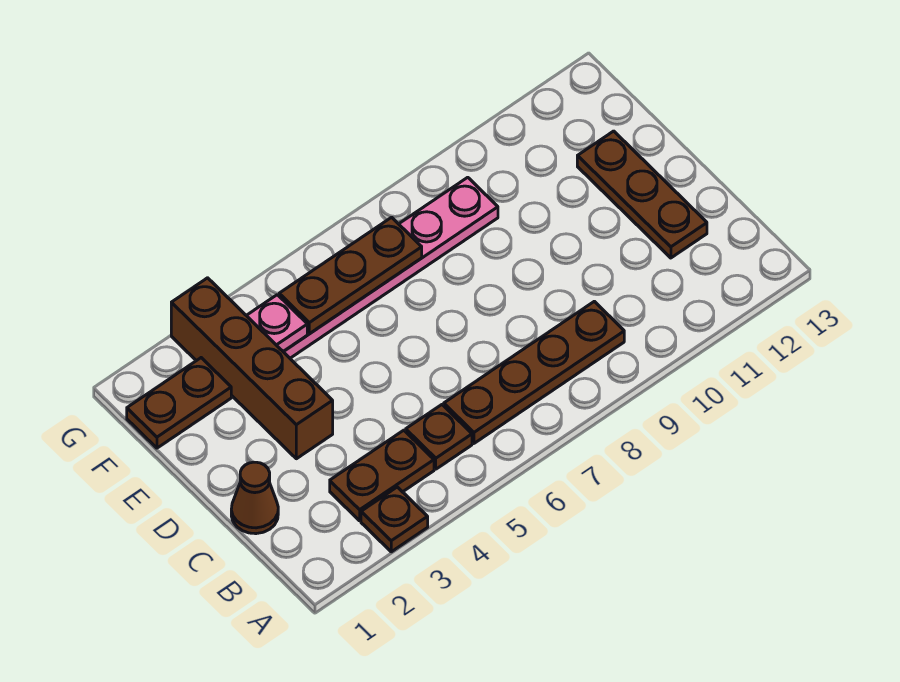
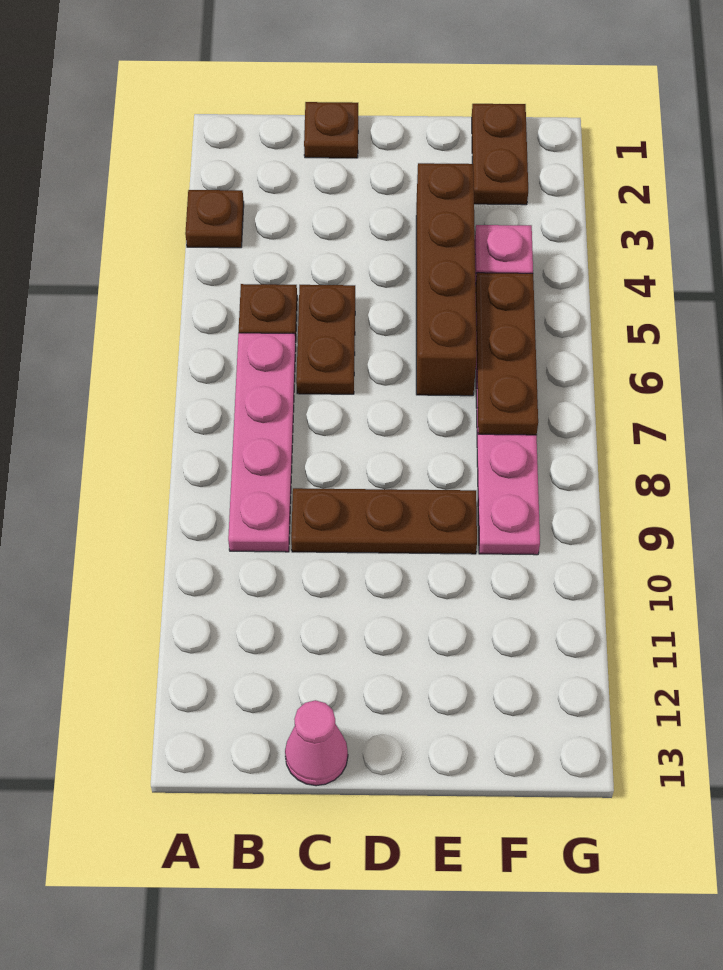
brown 1x2 plate [330,430,434,521] -> brown 1x2 plate moved to [296,285,355,394]
brown 1x4 plate [444,301,624,443] -> pink 1x4 plate [228,333,296,552]
brown 1x1 cone [231,462,278,534] -> brown 1x1 plate [304,102,358,158]
brown 1x3 plate [577,131,707,258] -> brown 1x3 plate moved to [291,488,477,554]
none -> pink 1x1 cone [285,700,348,786]
brown 1x4 brick [171,278,333,459] -> brown 1x4 brick turned to [416,163,477,396]

